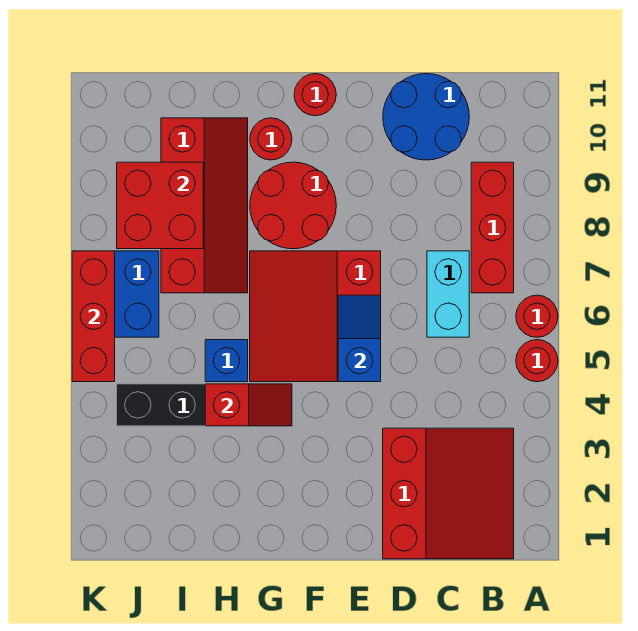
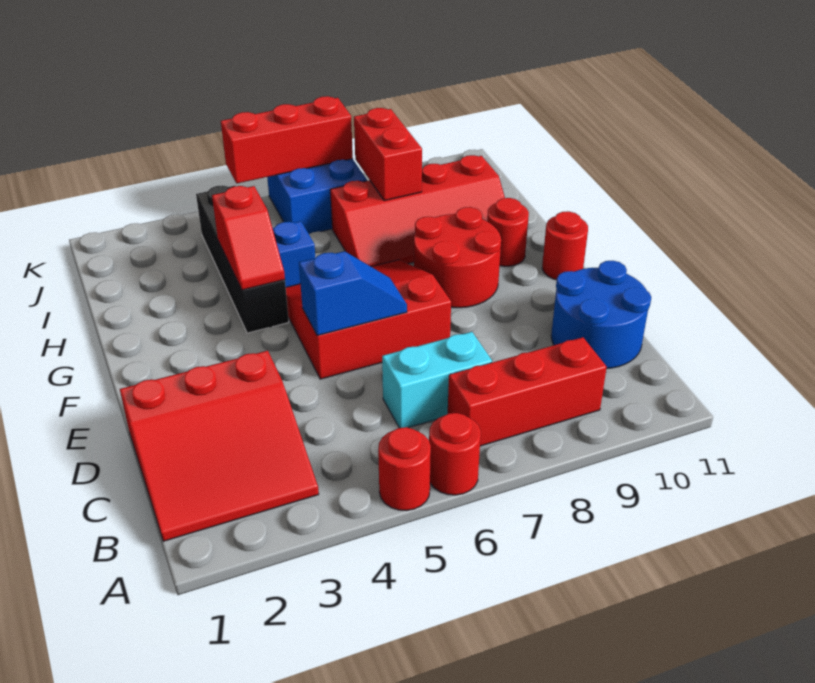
red 2x2 brick [117,162,203,249] -> red 1x2 brick [354,108,422,201]

